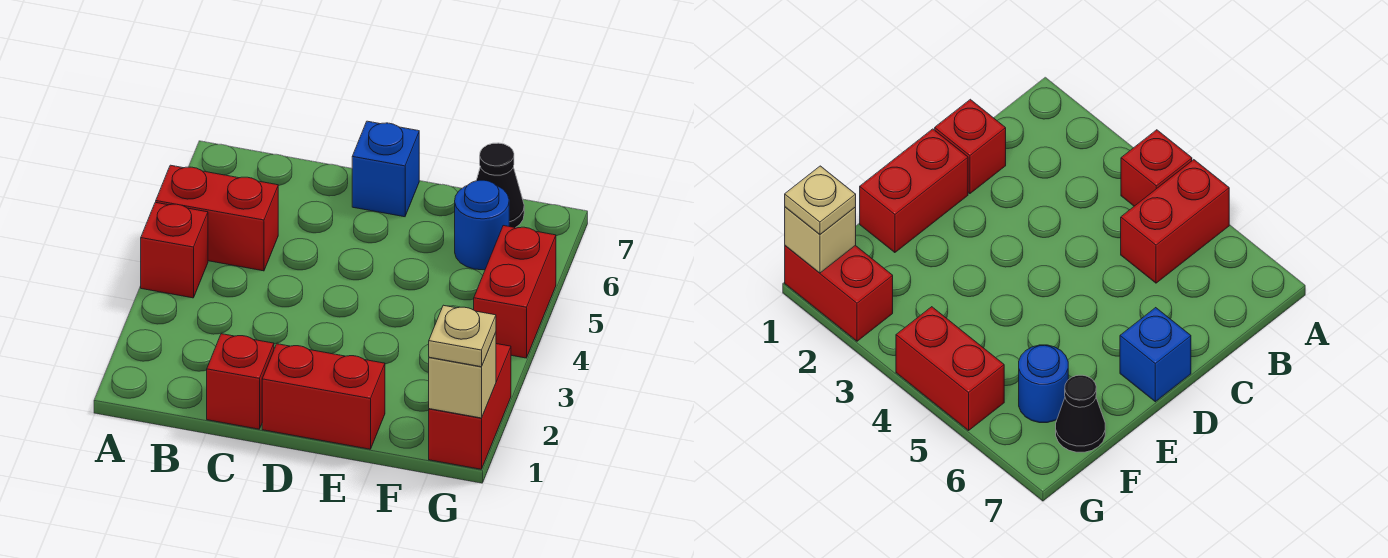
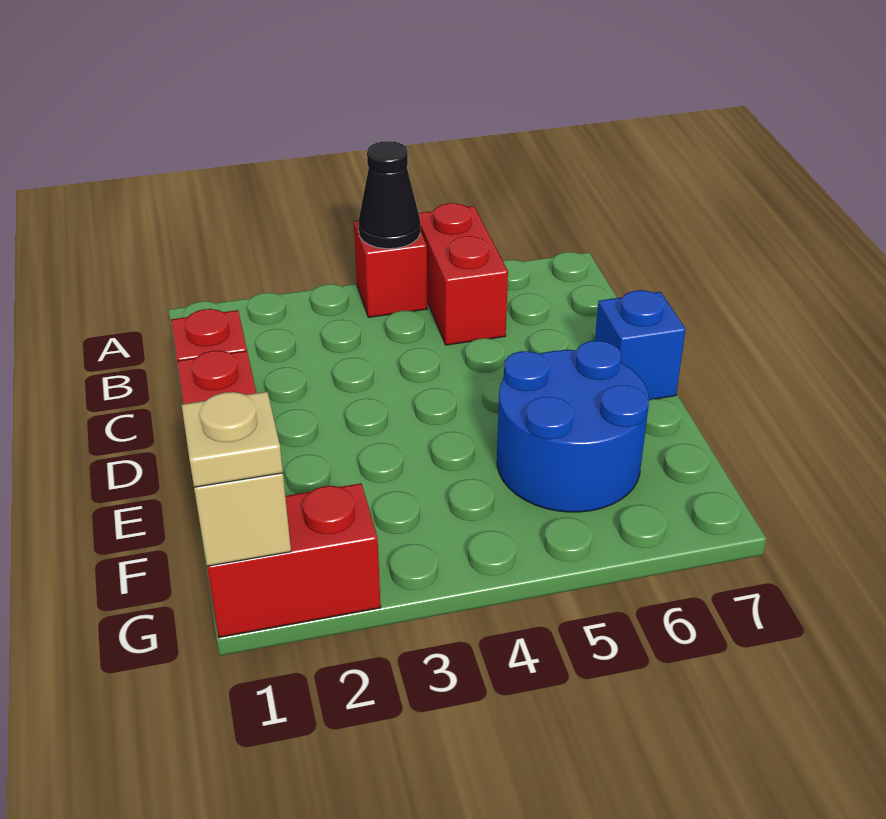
blue 1x1 round brick [455,180,509,270] -> blue 2x2 round brick [497,341,649,512]
black 1x1 cone [476,143,524,228] -> black 1x1 cone moved to [359,141,420,249]
red 1x2 brick [474,226,556,358] -> none

